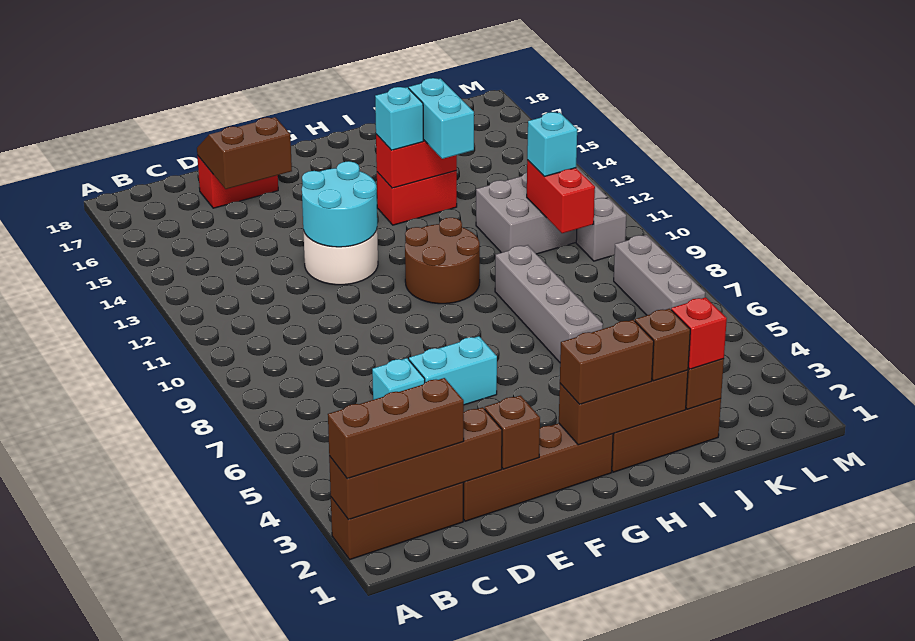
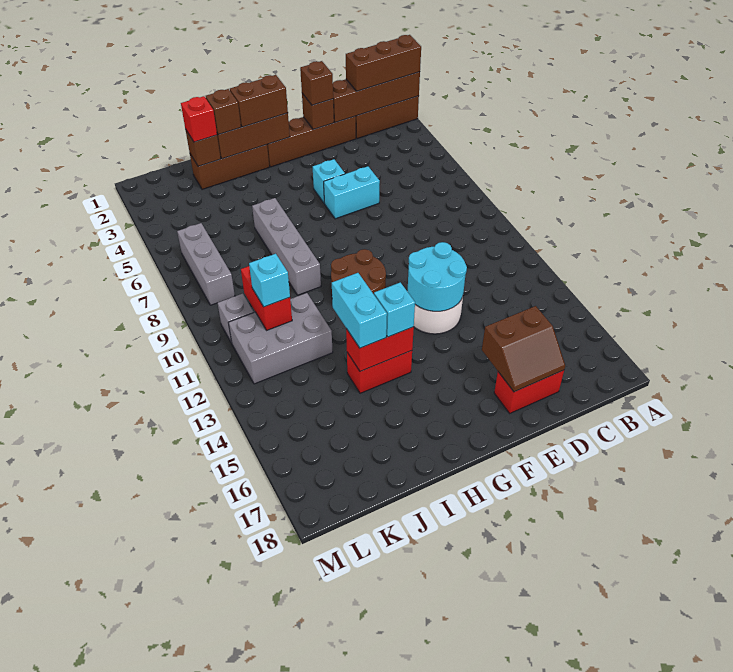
cyan 1x1 brick [372,358,425,400] -> cyan 1x1 brick moved to [313,159,345,203]
none -> brown 1x1 brick [300,61,333,105]

